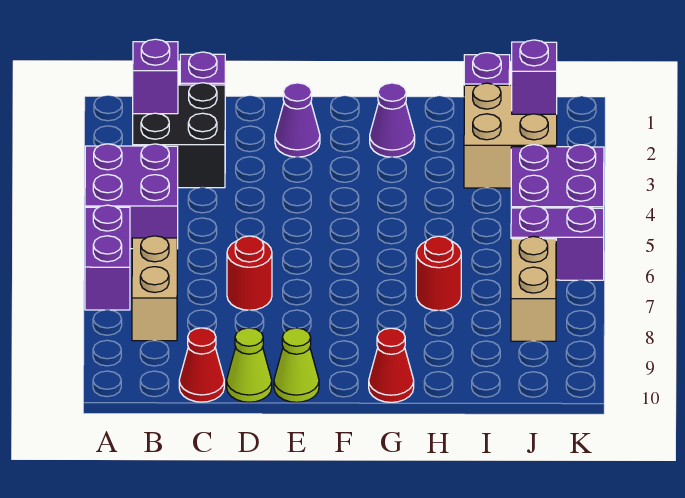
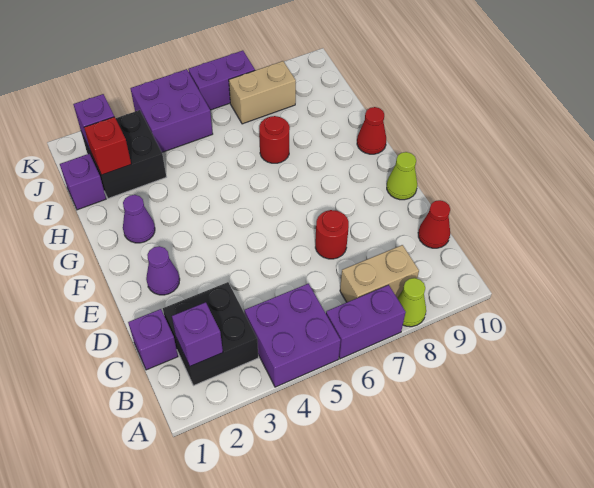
lime 1x1 cone [227,328,272,402] -> lime 1x1 cone moved to [397,278,426,327]
tan 2x2 brick [464,83,557,188] -> black 2x2 brick [81,110,166,198]
none -> red 1x1 brick [84,117,131,175]
purple 1x2 brick [511,206,604,280] -> purple 1x2 brick turned to [188,51,255,110]

